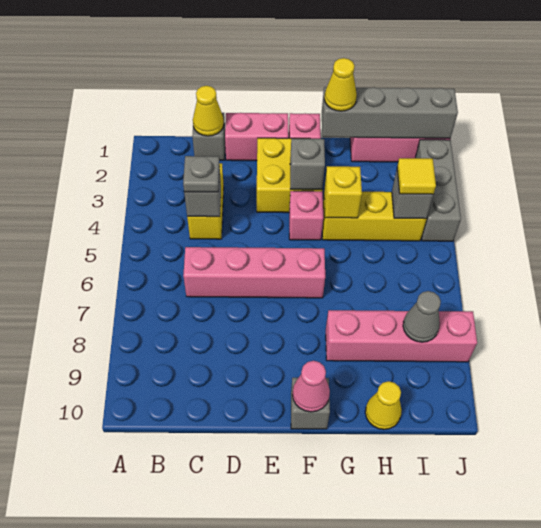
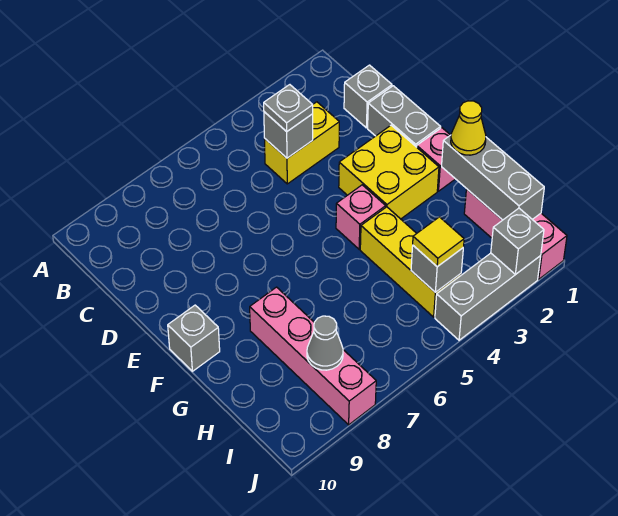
yellow 1x1 cone [193,86,224,136] -> none
pink 1x4 brick [183,247,325,298] -> none
pink 1x2 brick [225,113,288,161] -> grey 1x2 brick [368,86,441,147]
grey 1x1 brick [290,138,325,190] -> grey 1x1 brick moved to [491,208,544,275]
pink 1x1 cone [292,361,330,412] -> none
grey 1x4 brick [322,87,458,138] -> grey 1x3 brick [442,135,544,220]
yellow 1x1 brick [324,166,362,218] -> none
yellow 1x1 cone [365,381,402,429] -> none

